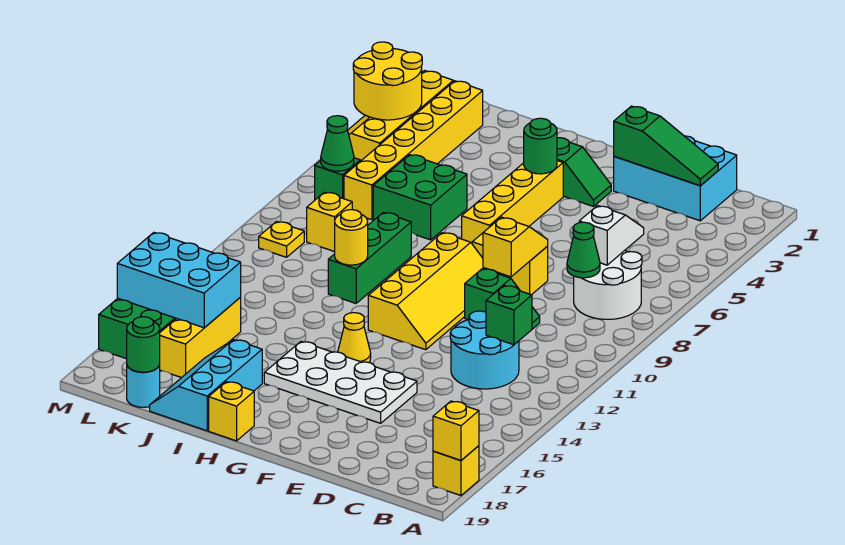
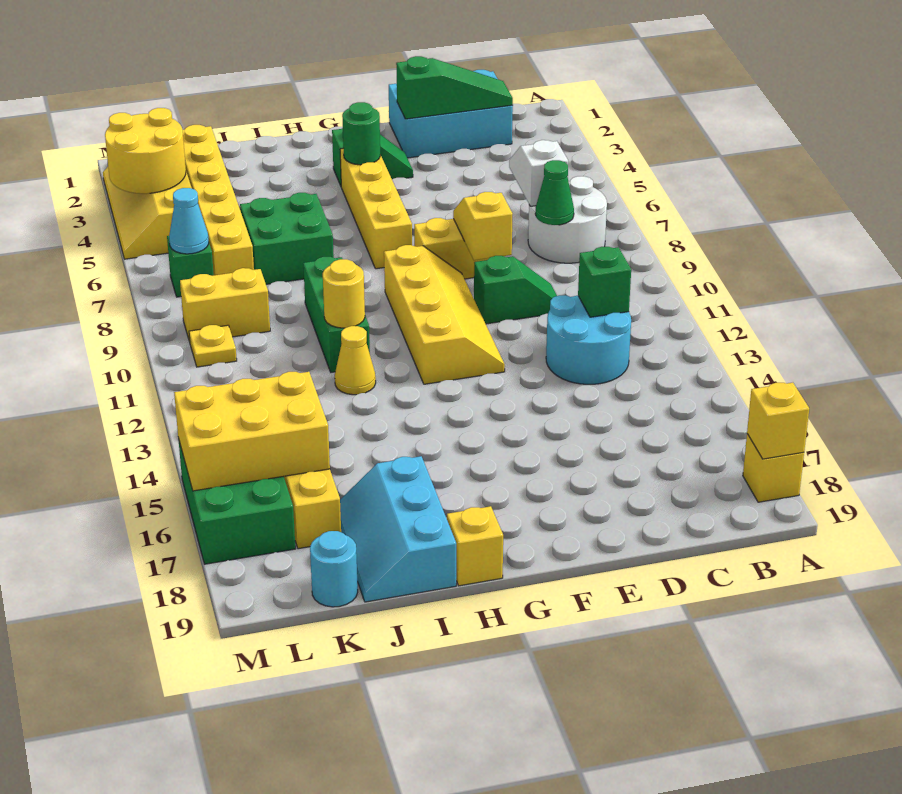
white 2x4 plate [264,342,417,423] -> none
yellow 1x1 cone [338,313,371,363] -> yellow 1x1 cone moved to [335,326,376,395]
yellow 1x1 brick [307,192,352,252] -> yellow 1x2 brick [180,268,270,342]
cyan 2x3 brick [117,233,241,328] -> yellow 2x3 brick [174,372,330,491]
green 1x1 round brick [127,317,160,372] -> none
green 1x1 cone [321,116,354,171] -> cyan 1x1 cone [169,188,209,254]

